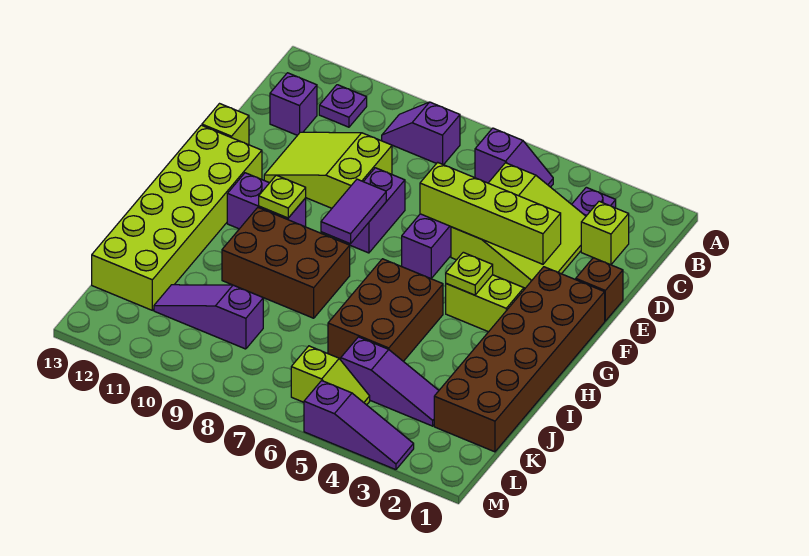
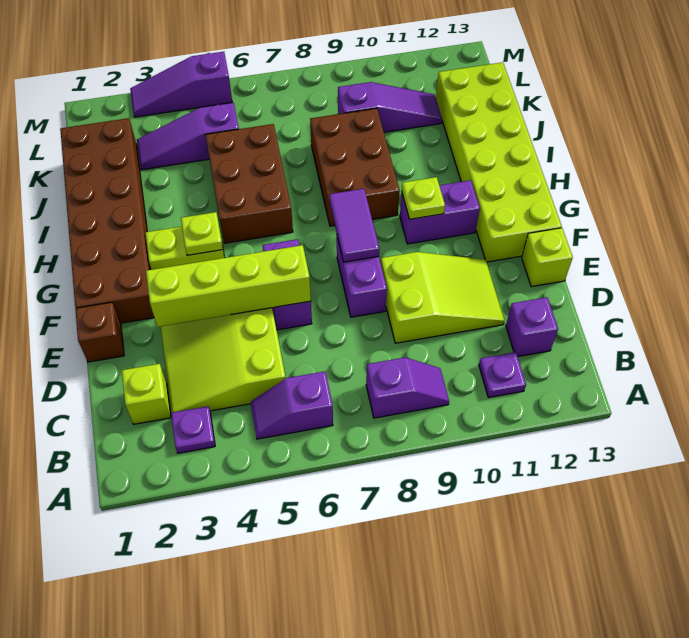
brown 2x3 brick [222,208,350,318] -> brown 2x3 brick turned to [310,108,400,226]
lime 1x2 slope [291,346,370,405] -> none

